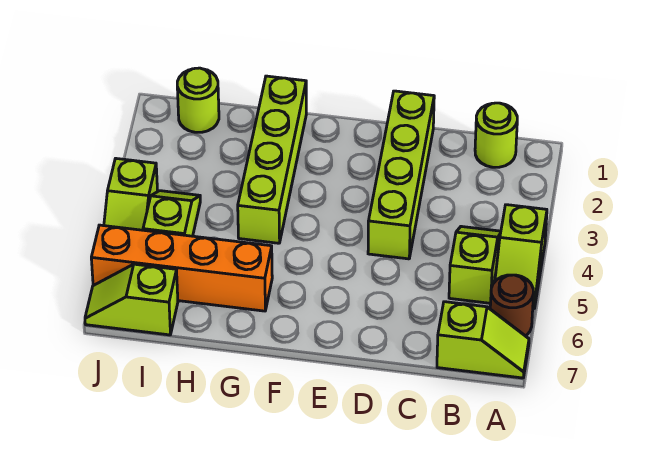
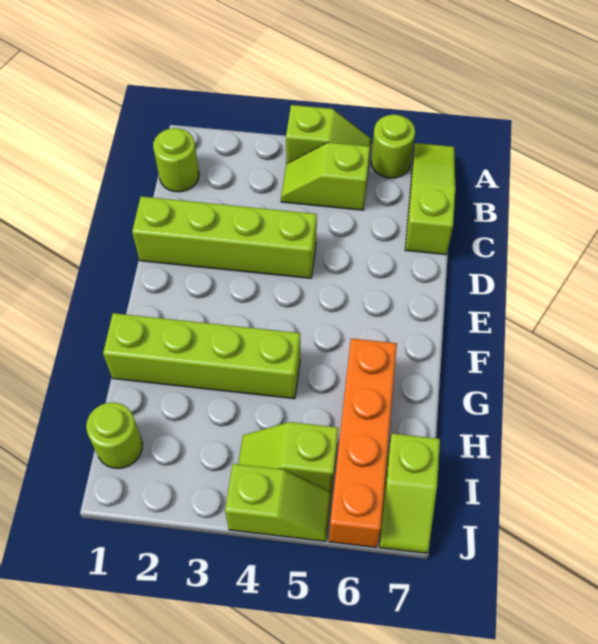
brown 1x1 round brick [490,275,534,336] -> lime 1x1 round brick [371,115,415,178]
lime 1x2 slope [437,302,529,378] -> lime 1x3 slope [405,143,455,255]

